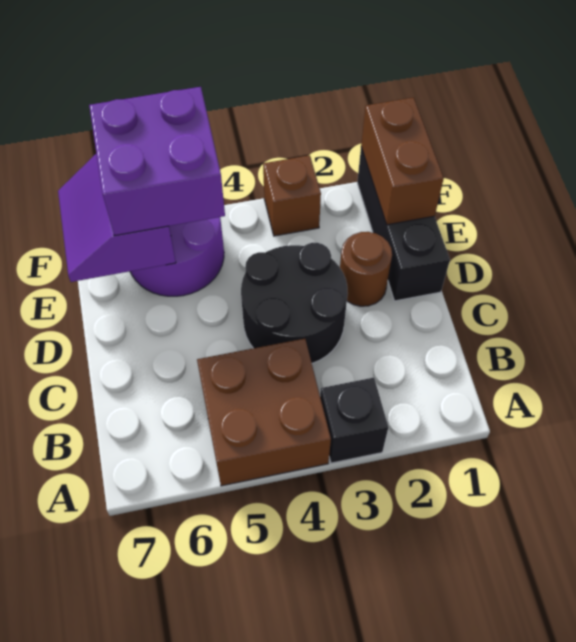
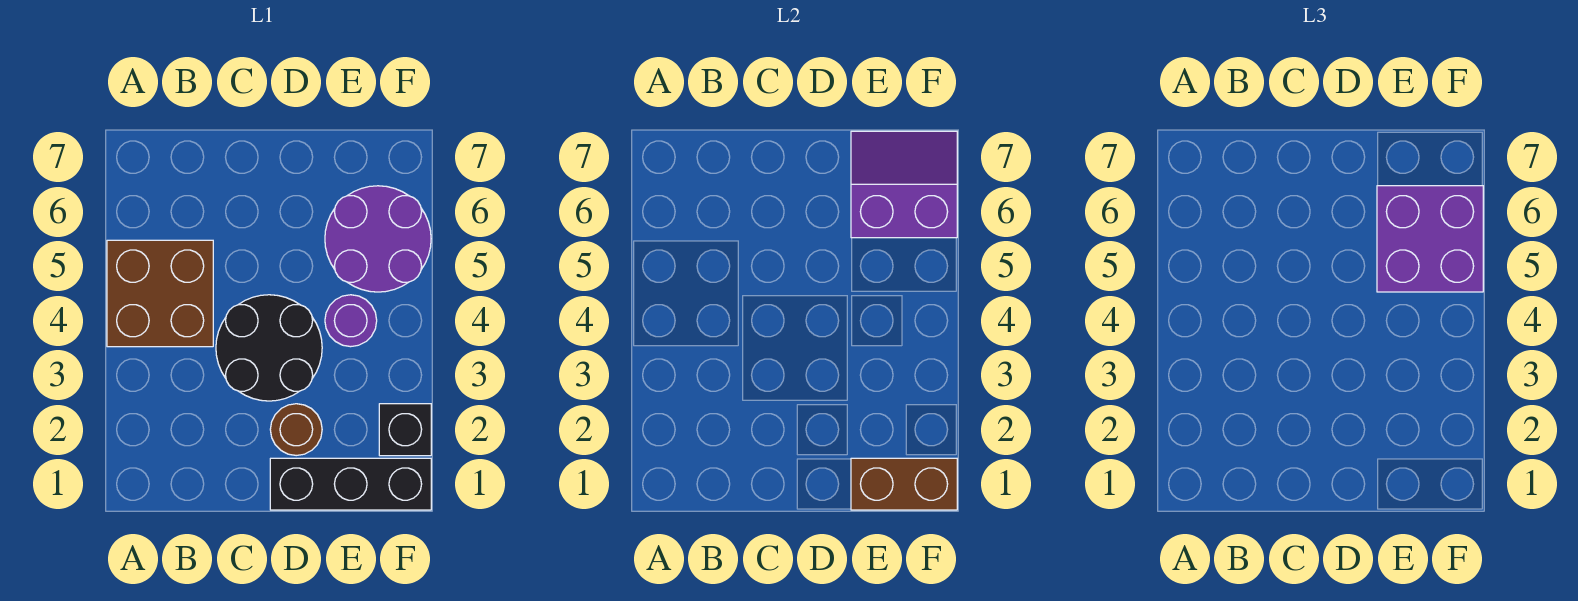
black 1x1 brick [320,378,388,463] -> black 1x1 brick moved to [379,404,431,456]
none -> purple 1x1 round brick [325,295,377,347]
brown 1x1 brick [263,155,321,236] -> none

